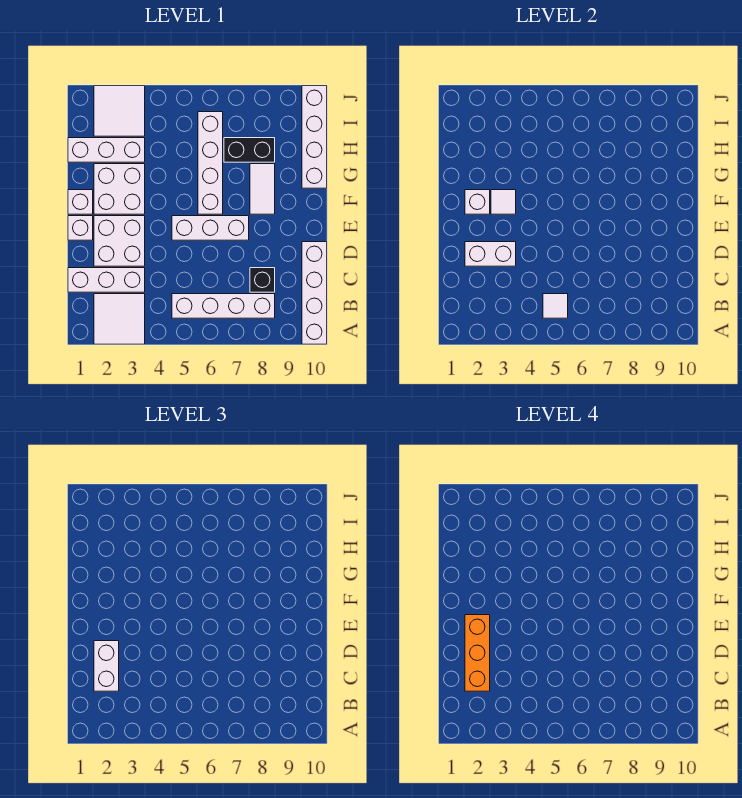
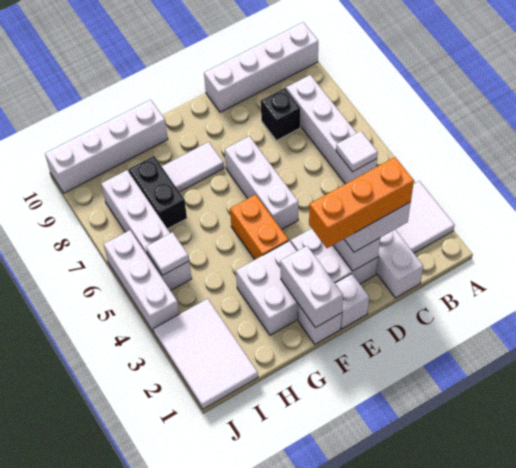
white 1x1 brick [465,190,490,214] -> white 1x2 brick [280,246,343,328]
white 1x1 tile [491,190,516,214] -> white 1x1 tile moved to [146,232,189,275]
none -> orange 1x2 brick [230,195,289,260]
white 1x4 brick [198,112,223,214] -> white 1x4 brick turned to [101,170,192,290]
white 1x3 brick [68,138,145,162] -> white 1x3 brick moved to [104,230,179,333]
white 2x2 tile [94,86,145,136] -> white 2x3 tile [153,299,258,409]

